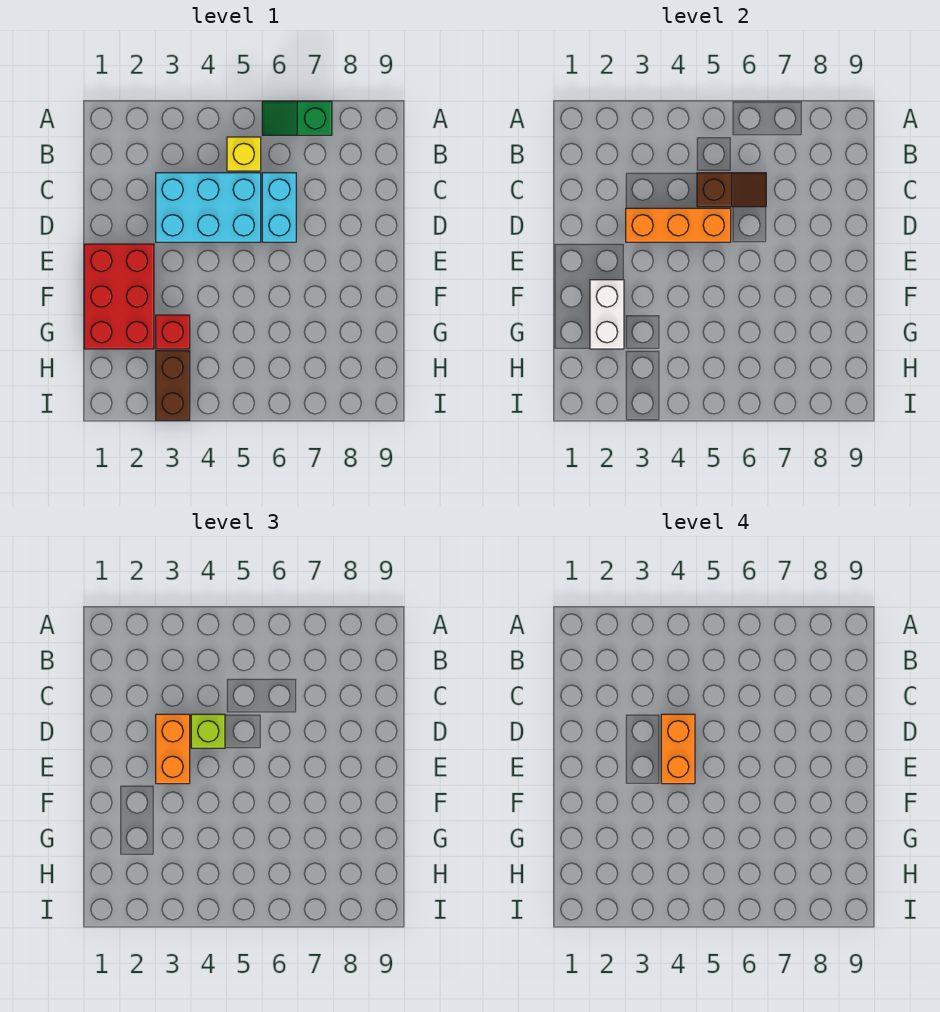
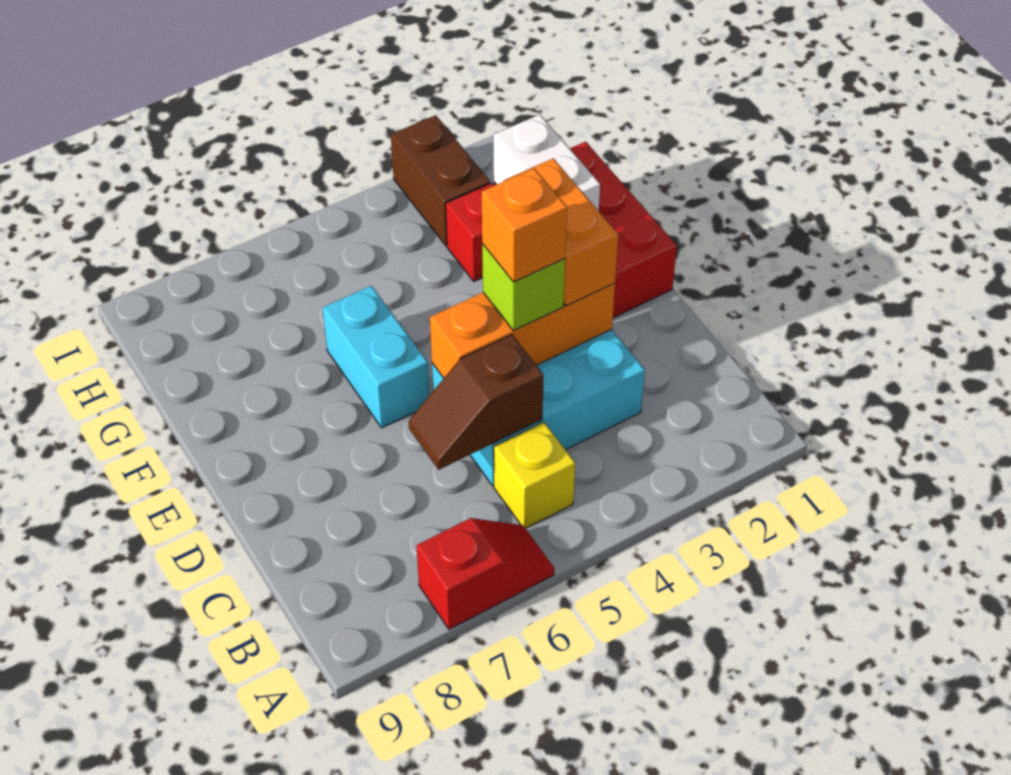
green 1x2 slope [262,101,332,135] -> red 1x2 slope [416,518,554,629]
cyan 1x2 brick [262,173,296,242] -> cyan 1x2 brick moved to [322,286,430,428]
orange 1x2 brick [661,714,695,784] -> orange 1x1 brick [482,168,567,282]

